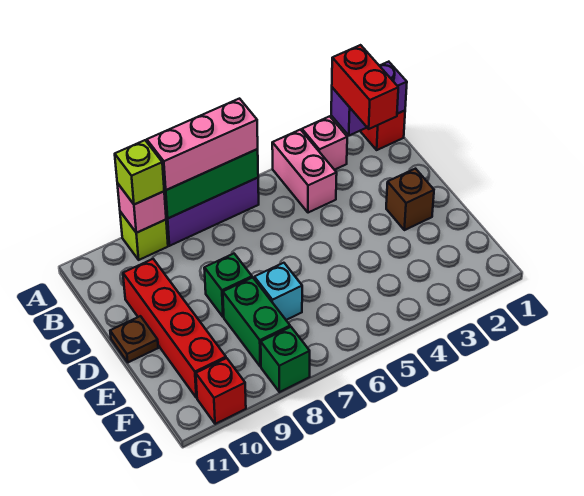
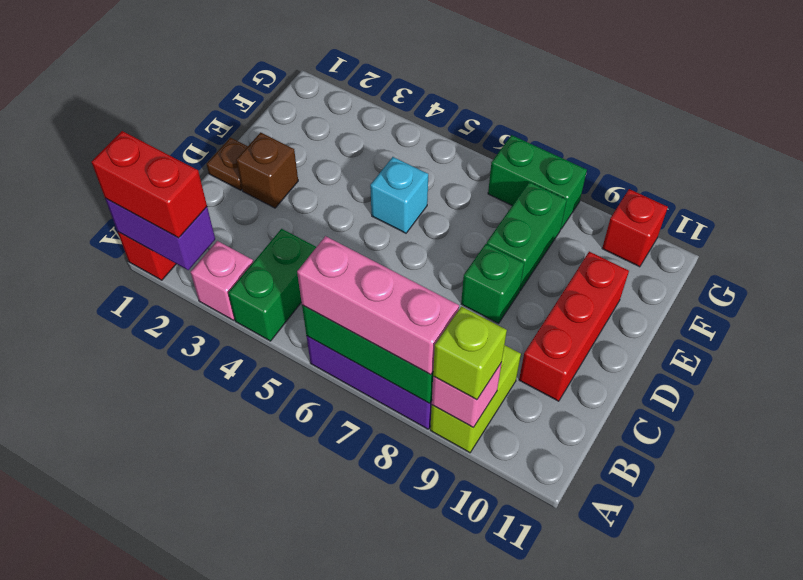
red 1x2 brick [332,45,398,129] -> red 1x2 brick turned to [92,131,207,238]
pink 1x2 brick [272,130,337,213] -> green 1x2 brick [228,229,316,341]
lime 1x1 brick [120,212,168,260] -> lime 1x2 brick [430,345,521,453]
red 1x4 brick [123,259,226,398] -> red 1x3 brick [519,252,629,401]
brown 1x1 plate [110,316,158,362] -> brown 1x1 plate moved to [207,138,248,190]
cyan 1x1 brick [254,263,302,320] -> cyan 1x1 brick moved to [370,157,428,233]
green 1x1 brick [261,327,310,392] -> green 1x2 brick [488,135,587,229]

